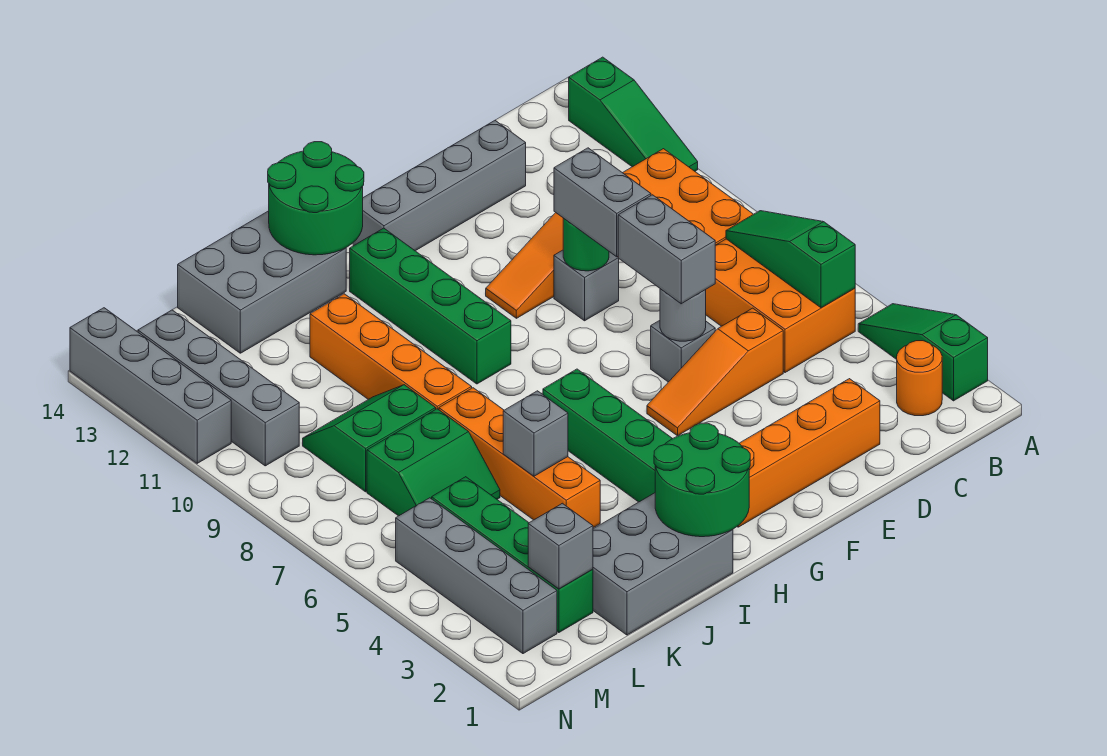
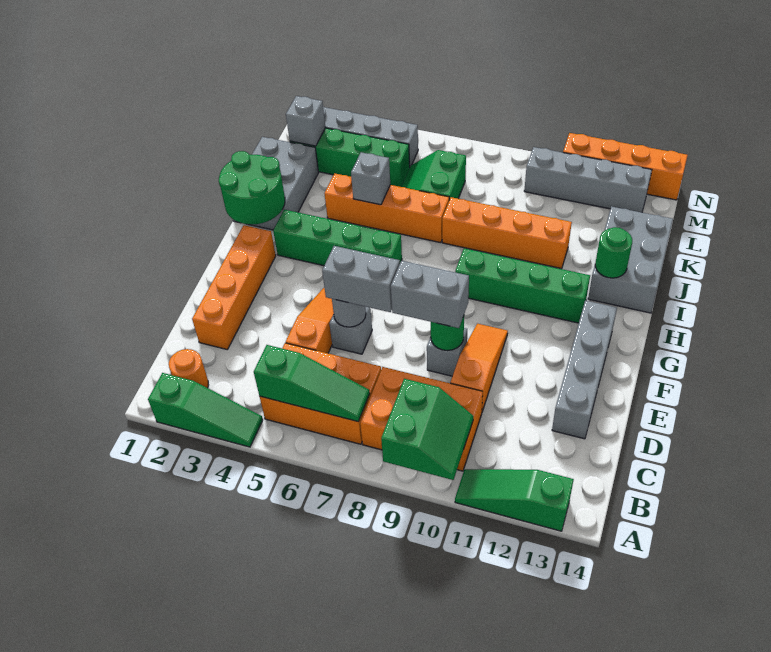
green 2x2 round brick [268,142,364,255] -> green 1x1 round brick [595,227,632,278]
green 2x2 slope [303,385,436,492] -> green 2x2 slope moved to [381,379,473,480]
grey 1x4 brick [70,308,231,463] -> orange 1x4 brick [563,133,688,200]

